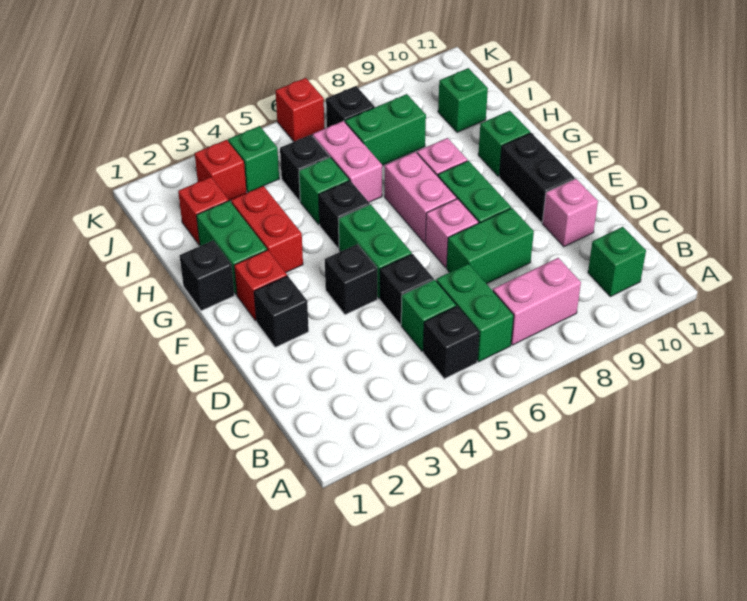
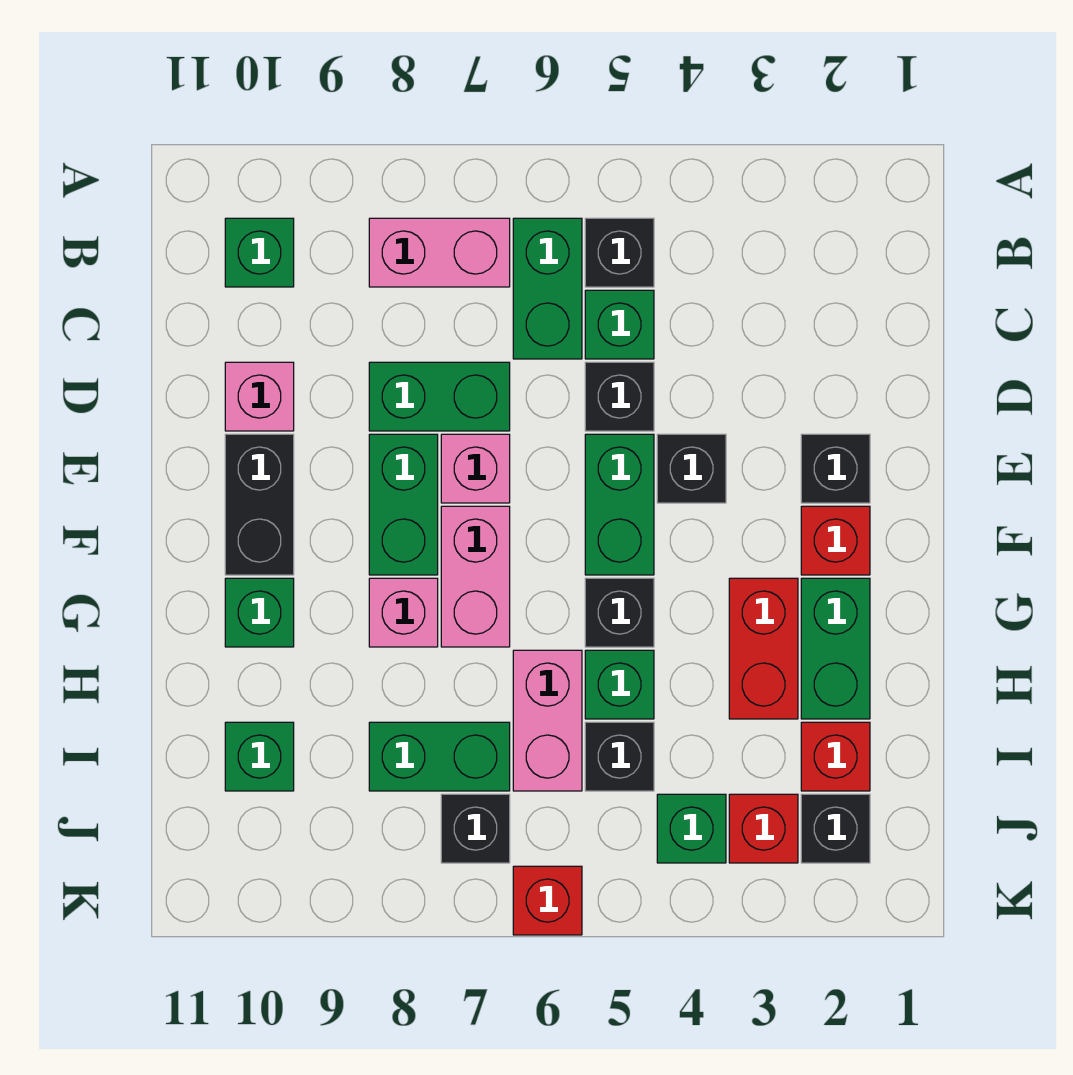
black 1x1 brick [179,241,234,311] -> black 1x1 brick moved to [801,794,870,863]

